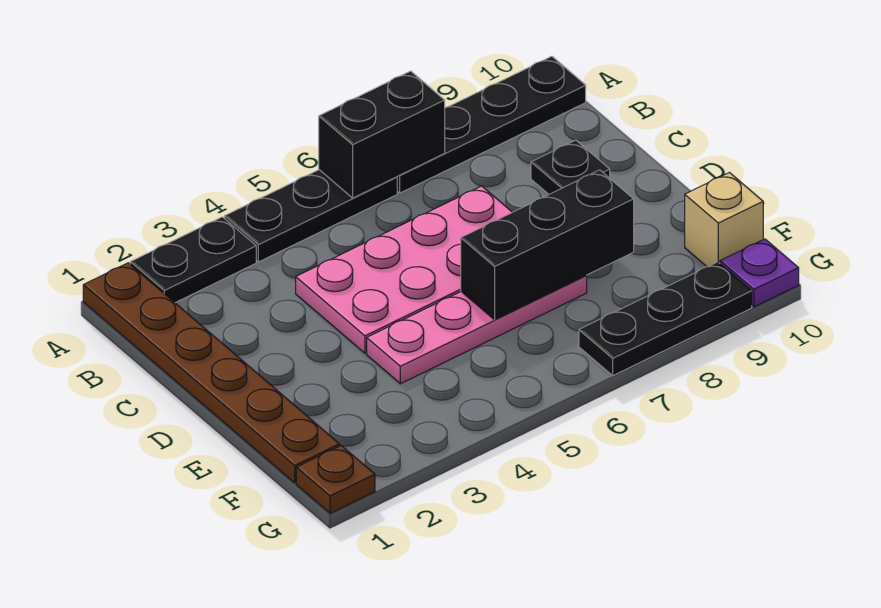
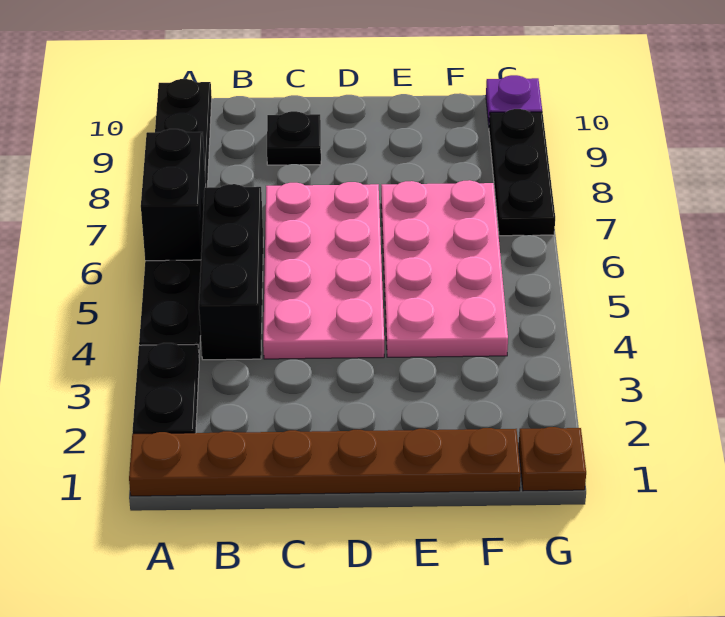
pink 1x4 plate [367,276,587,384] -> pink 2x4 plate [381,180,508,357]
black 1x3 brick [461,170,634,320] -> black 1x3 brick moved to [199,184,263,360]
tan 1x1 brick [685,173,763,267] -> none

